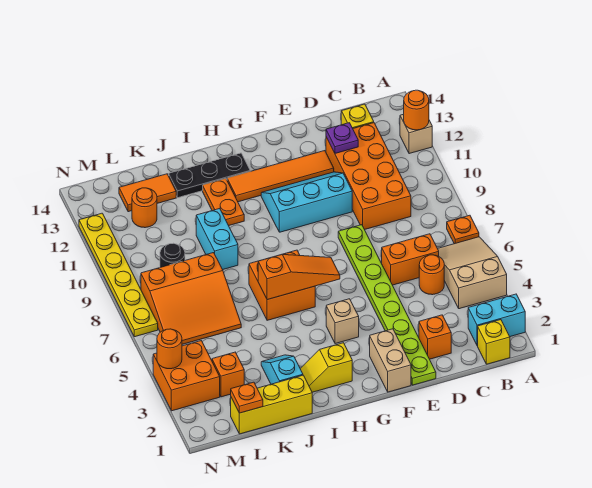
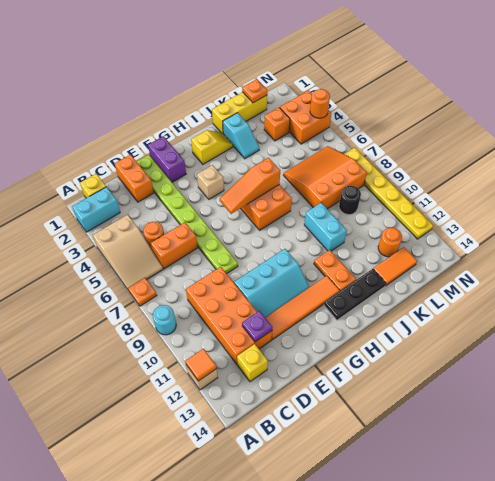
none -> cyan 1x1 round brick [153,305,176,335]
orange 1x1 round brick [404,90,429,130] -> orange 1x1 tile [185,349,217,381]
orange 1x1 brick [419,315,451,359] -> orange 1x2 brick [115,155,154,202]
tan 1x2 brick [370,329,411,392] -> purple 1x2 brick [148,136,186,182]

